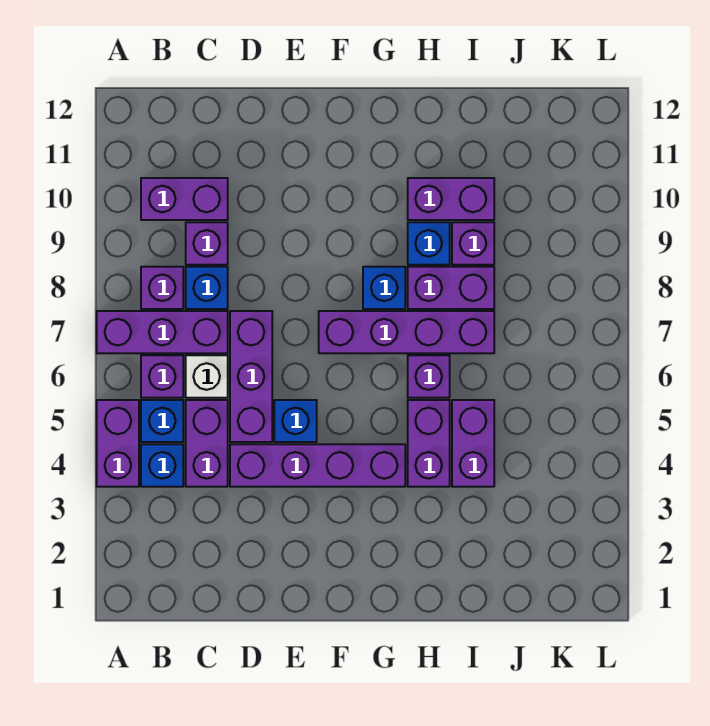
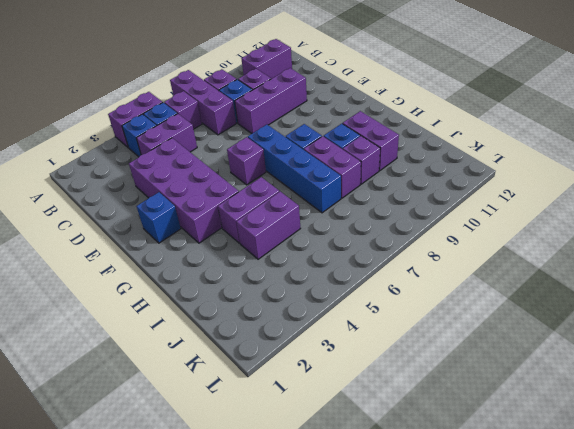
purple 1x2 brick [141,178,228,220] -> purple 1x2 brick turned to [242,39,292,79]
white 1x1 brick [186,355,228,398] -> none
purple 1x4 brick [230,444,405,487] -> purple 2x4 brick [129,138,239,243]
purple 1x3 brick [230,311,272,442] -> purple 1x3 brick moved to [235,68,307,134]
blue 1x1 brick [274,400,317,442] -> blue 1x1 brick moved to [137,192,181,243]
purple 1x4 brick [319,311,494,353] -> blue 1x4 brick [248,125,341,213]
purple 1x1 brick [408,355,450,398] -> purple 1x1 brick moved to [227,137,266,185]

